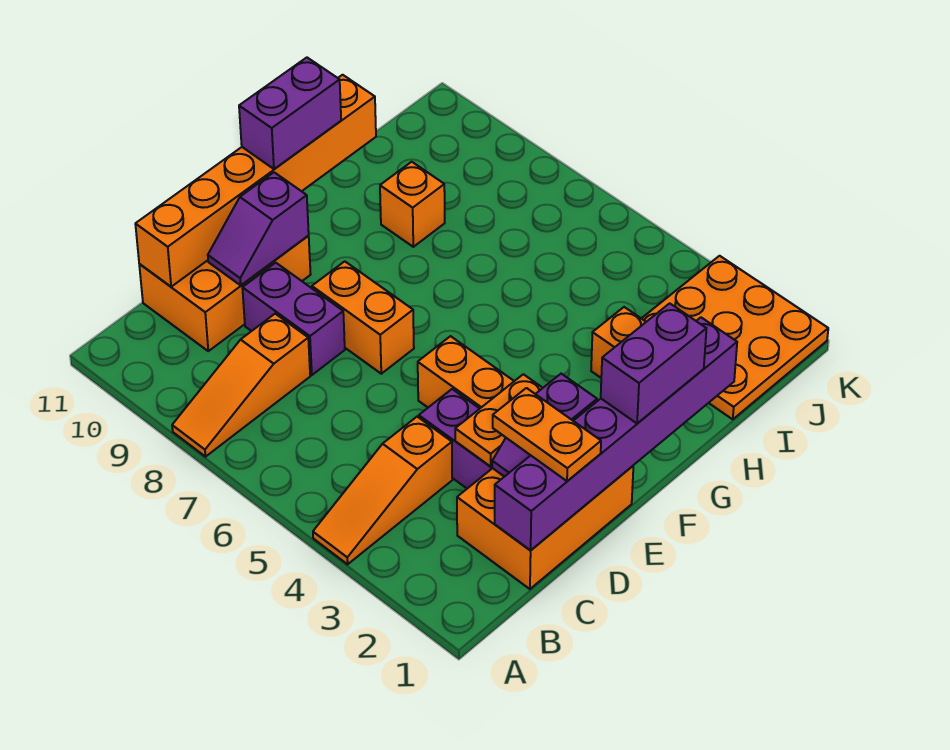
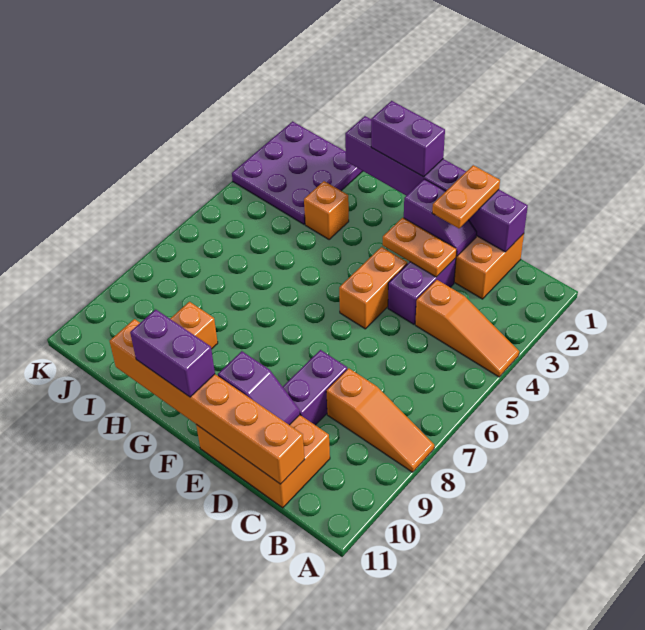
orange 1x2 brick [312,261,414,374] -> none
orange 3x3 plate [641,256,828,419] -> purple 3x3 plate [232,121,363,224]

